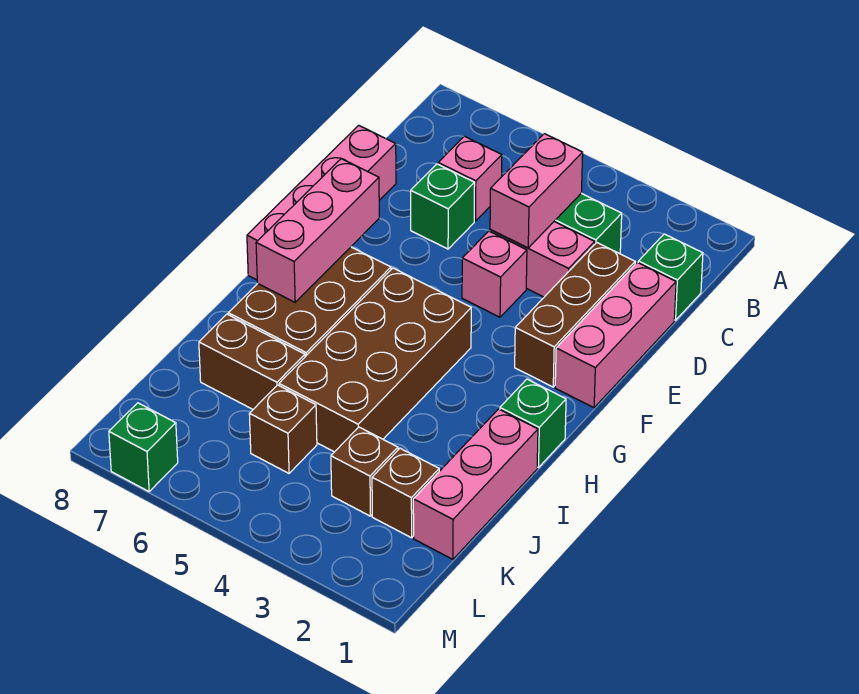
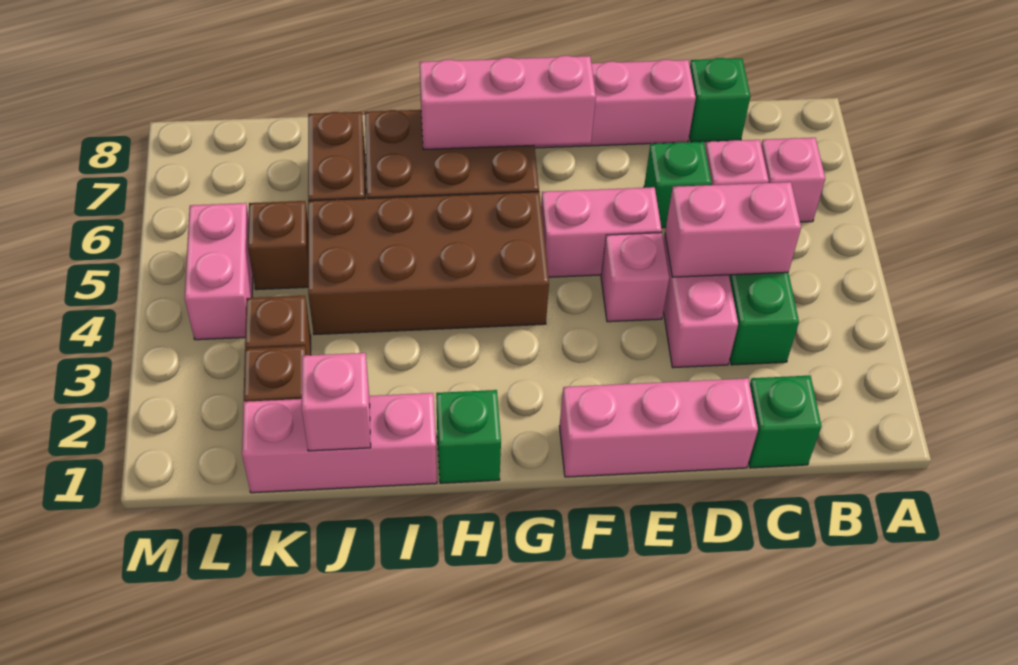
none -> pink 1x1 brick [761,138,825,222]
brown 1x3 brick [515,242,635,387] -> none
none -> pink 1x2 brick [541,187,662,277]
none -> pink 1x1 brick [302,353,371,451]
none -> pink 1x2 brick [185,203,253,340]
green 1x1 brick [109,403,178,491] -> green 1x1 brick moved to [689,58,750,142]

